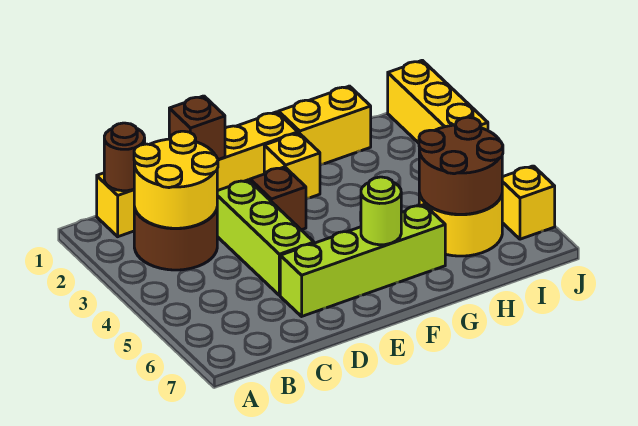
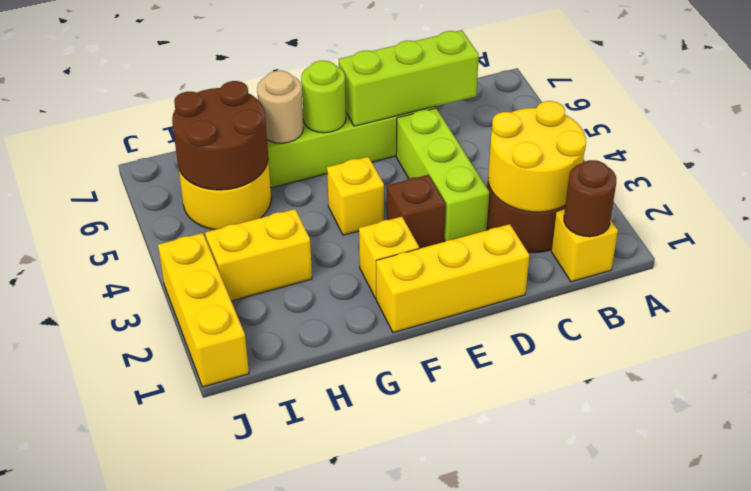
none -> lime 1x3 brick [339,30,479,126]
brown 1x1 brick [169,96,225,160] -> none
yellow 1x2 brick [279,86,371,165] -> yellow 1x2 brick moved to [205,209,312,301]
none -> tan 1x1 round brick [257,71,303,143]
yellow 1x1 brick [502,166,555,239] -> yellow 1x1 brick moved to [327,157,384,235]

